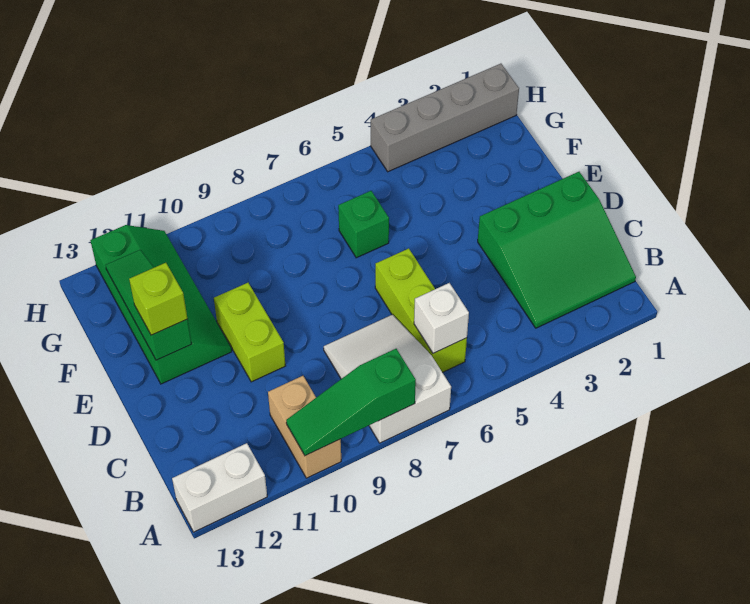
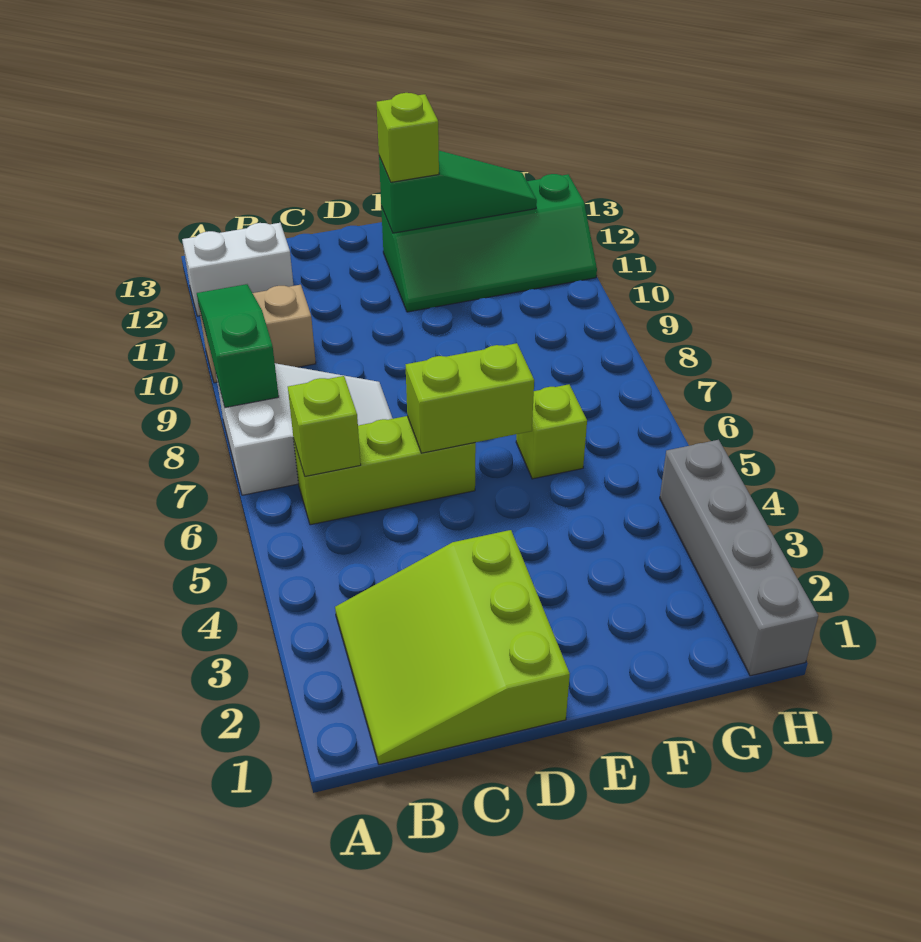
white 1x2 brick [172,443,267,532] -> white 1x2 brick turned to [182,223,293,316]
green 3x3 slope [478,172,636,328] -> lime 3x3 slope [335,530,570,764]
white 1x1 brick [414,283,469,353] -> lime 1x1 brick [288,376,361,476]
lime 1x2 brick [213,283,285,382] -> lime 1x2 brick moved to [406,343,534,453]
green 1x1 brick [338,191,389,258] -> lime 1x1 brick [516,384,587,479]

